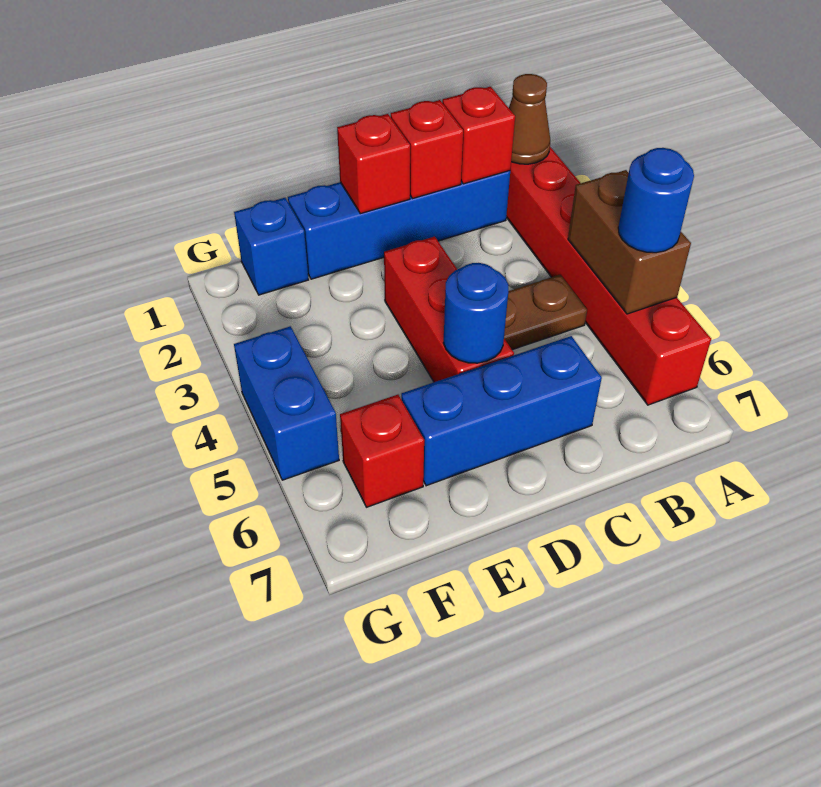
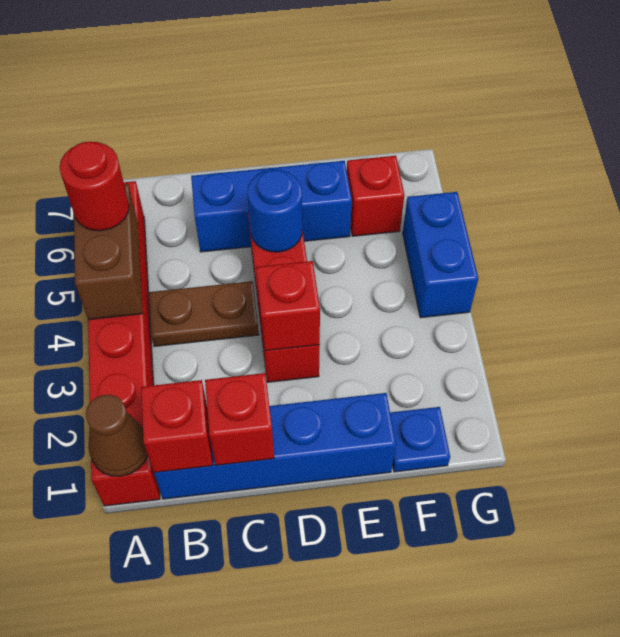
blue 1x1 round brick [618,148,694,253] -> red 1x1 round brick [60,142,129,231]
red 1x1 brick [337,114,410,214] -> red 1x1 brick moved to [256,261,320,351]
blue 1x1 brick [234,198,309,295] -> blue 1x1 plate [390,407,450,472]

